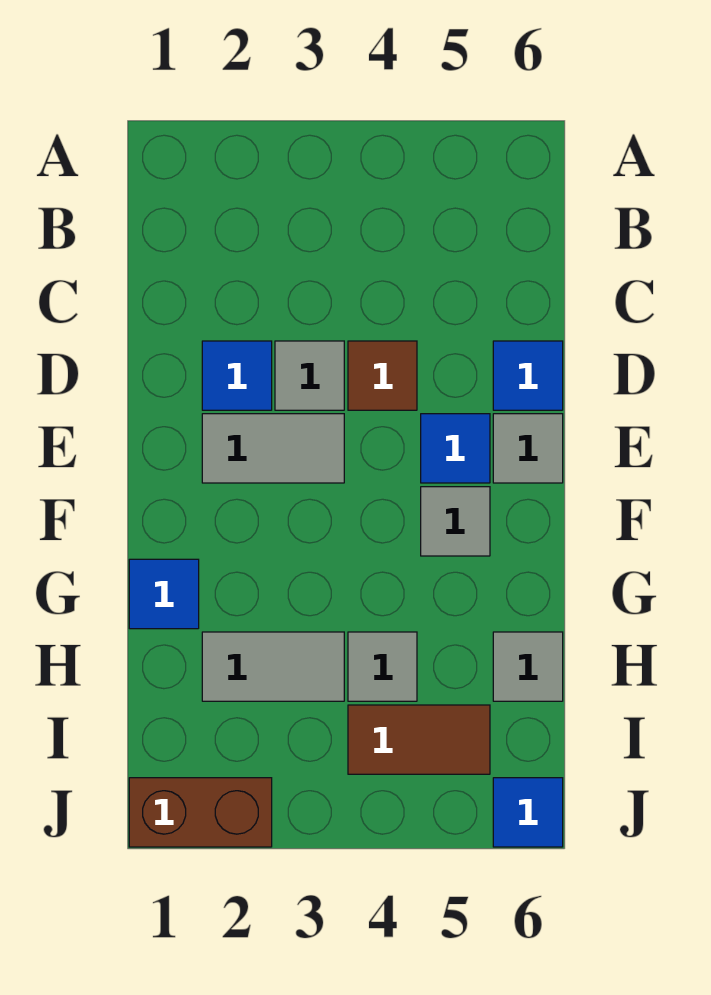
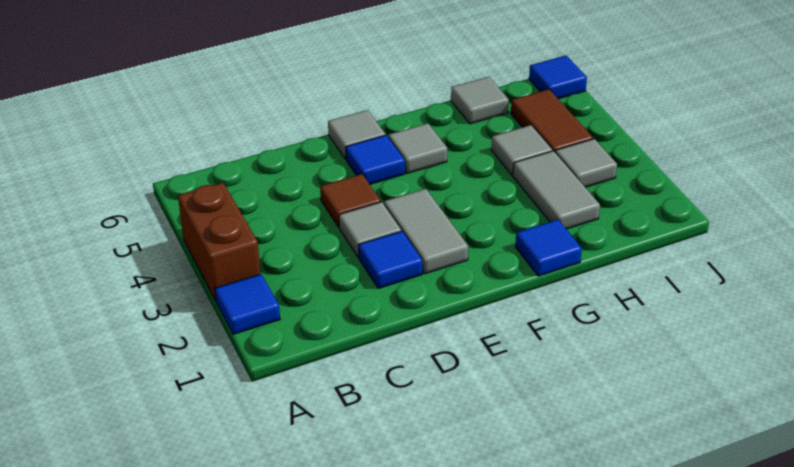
blue 1x1 tile [493,341,563,410] -> blue 1x1 tile moved to [215,274,280,334]
none -> grey 1x1 tile [555,139,617,187]
brown 1x2 brick [129,778,272,847] -> brown 1x2 brick moved to [178,183,261,301]

